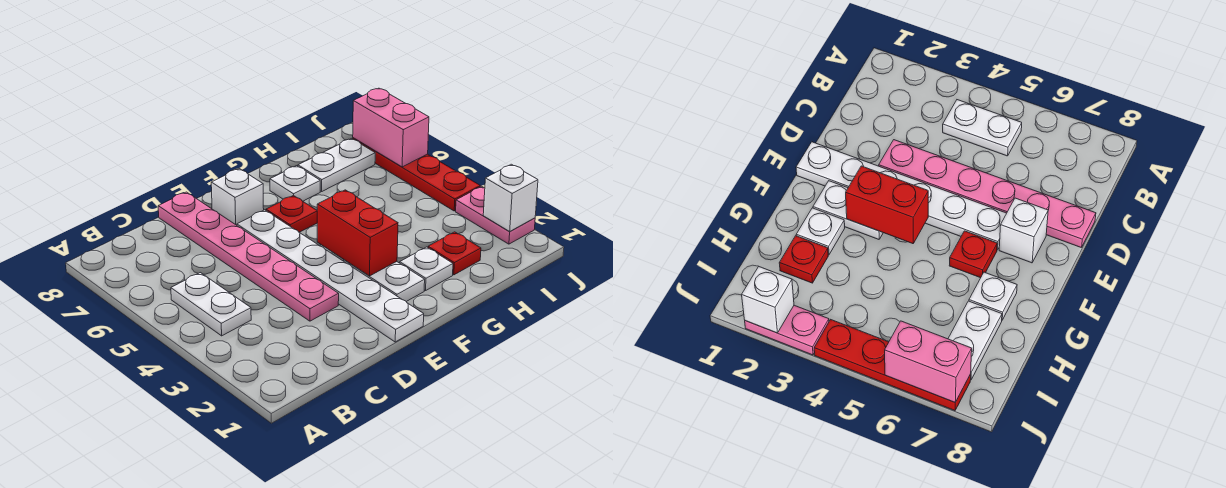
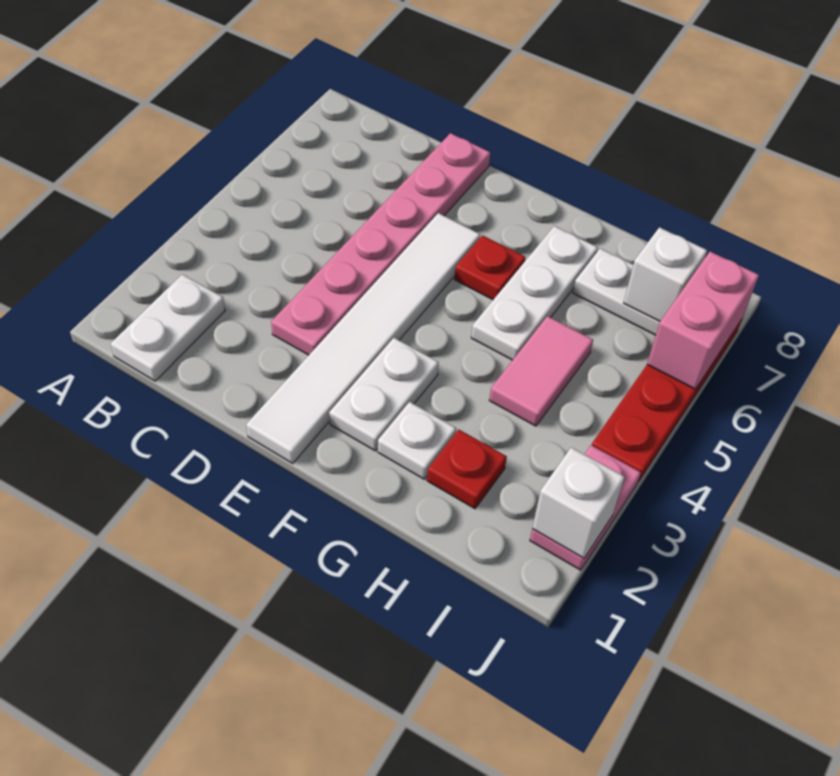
white 1x2 plate [171,273,251,336] -> white 1x2 plate moved to [111,274,225,381]
white 1x6 plate [237,210,424,342] -> white 1x6 tile [246,213,480,463]
white 1x1 brick [211,169,264,225] -> white 1x1 brick moved to [624,227,707,321]
red 1x2 brick [317,190,398,276] -> none
white 1x1 plate [270,166,320,201] -> white 1x3 plate [471,226,598,360]
none -> pink 1x2 tile [489,316,593,426]

